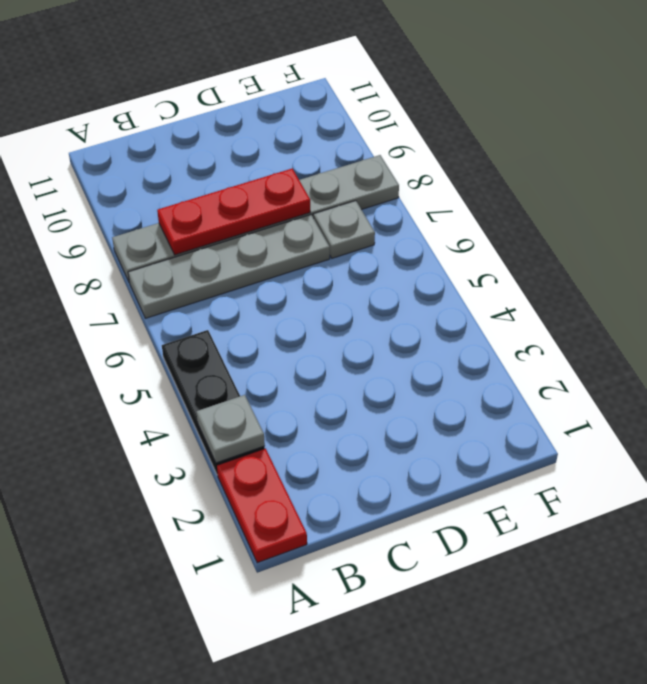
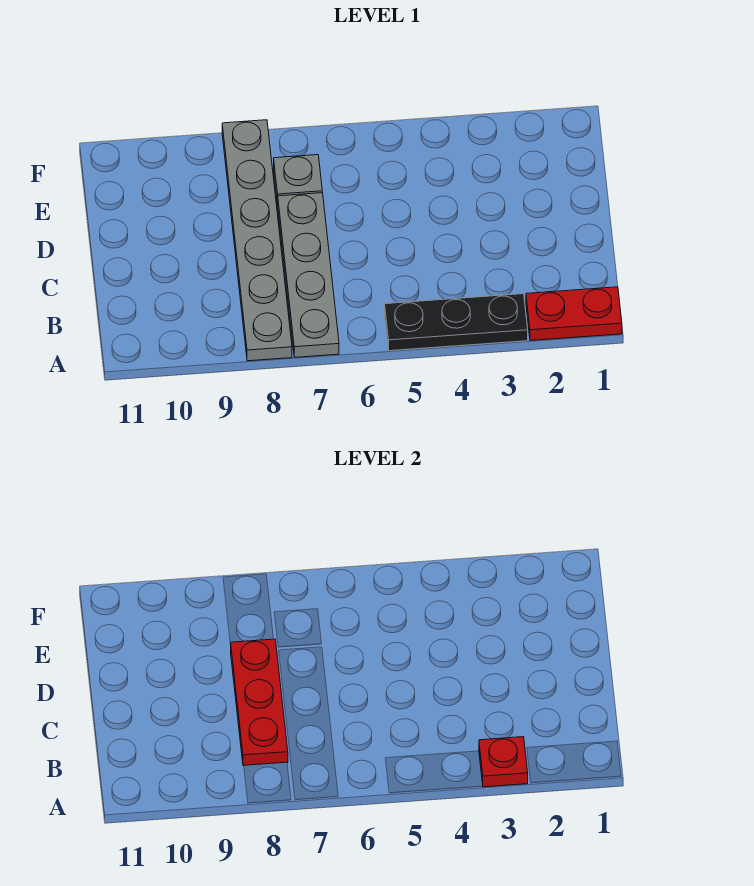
grey 1x1 plate [196,395,265,463] -> red 1x1 plate [479,737,528,787]

